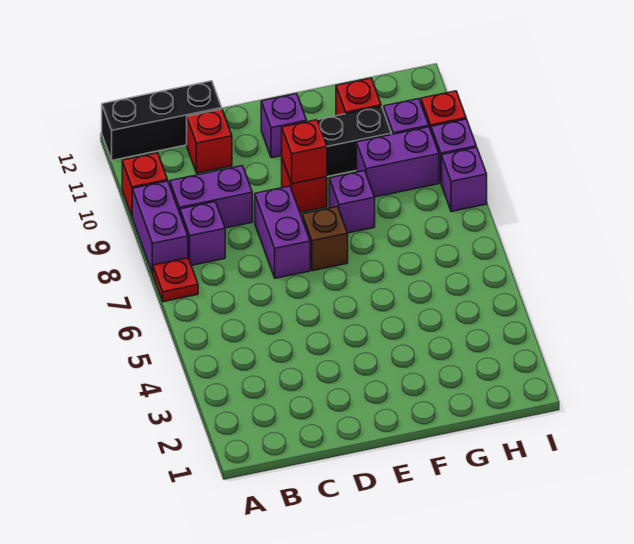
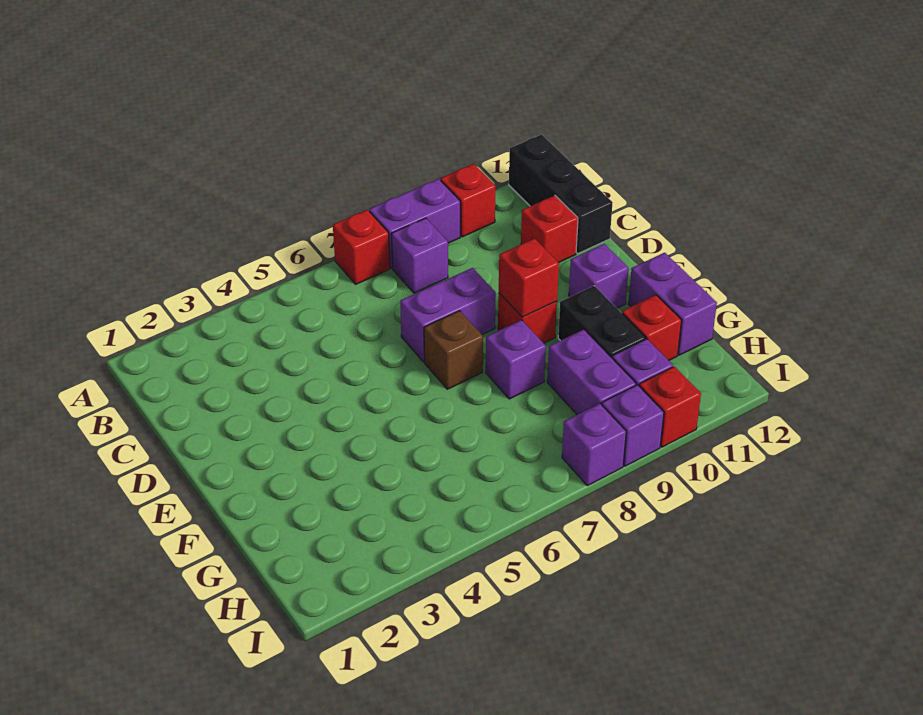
red 1x1 plate [153,258,198,302] -> red 1x1 brick [333,210,390,284]
purple 1x2 brick [170,166,252,228] -> purple 1x2 brick moved to [628,253,717,355]

